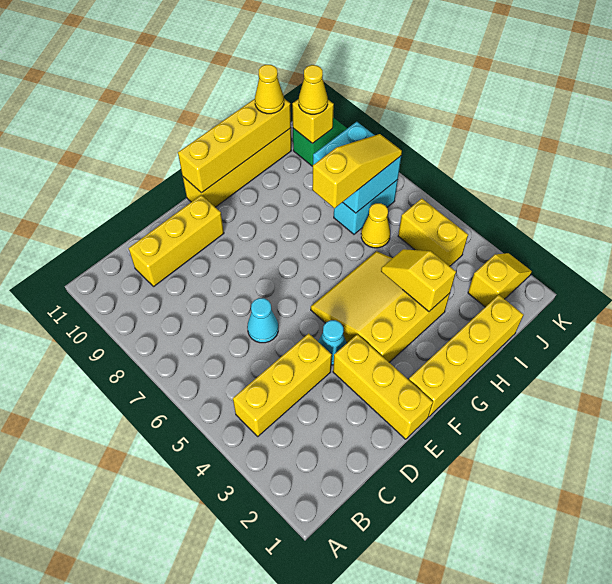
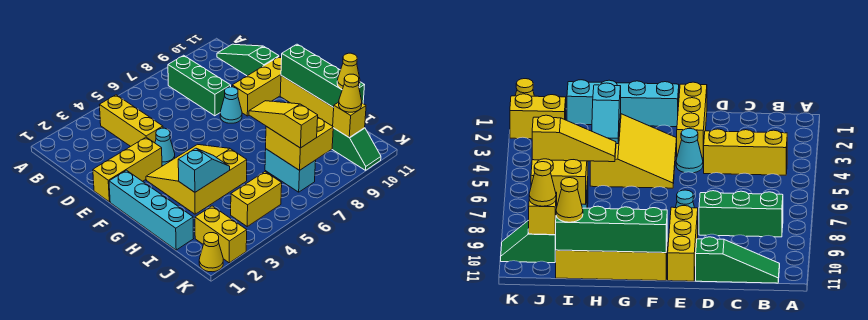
none -> green 1x3 brick [168,55,231,116]
none -> green 1x3 slope [217,44,279,76]
yellow 1x3 brick [129,195,224,286] -> yellow 1x3 brick turned to [232,56,282,116]
cyan 1x1 cone [247,298,278,343] -> cyan 1x1 cone moved to [220,87,242,123]
yellow 1x4 brick [409,295,524,417] -> cyan 1x4 brick [109,170,194,250]
yellow 3x3 slope [311,251,450,363] -> yellow 3x3 slope turned to [146,144,247,214]
yellow 1x4 brick [178,99,291,193] -> green 1x4 brick [281,44,364,107]
yellow 1x2 slope [381,249,456,312] -> cyan 1x2 slope [178,148,230,192]
yellow 1x3 slope [312,134,402,208] -> yellow 1x3 slope turned to [249,101,318,148]
yellow 1x1 cone [361,203,390,248] -> yellow 1x1 cone moved to [199,233,223,272]
cyan 2x2 brick [313,122,401,213] -> yellow 2x2 brick [266,118,333,170]
yellow 1x2 slope [468,253,532,307] -> yellow 1x2 brick [195,206,247,263]

